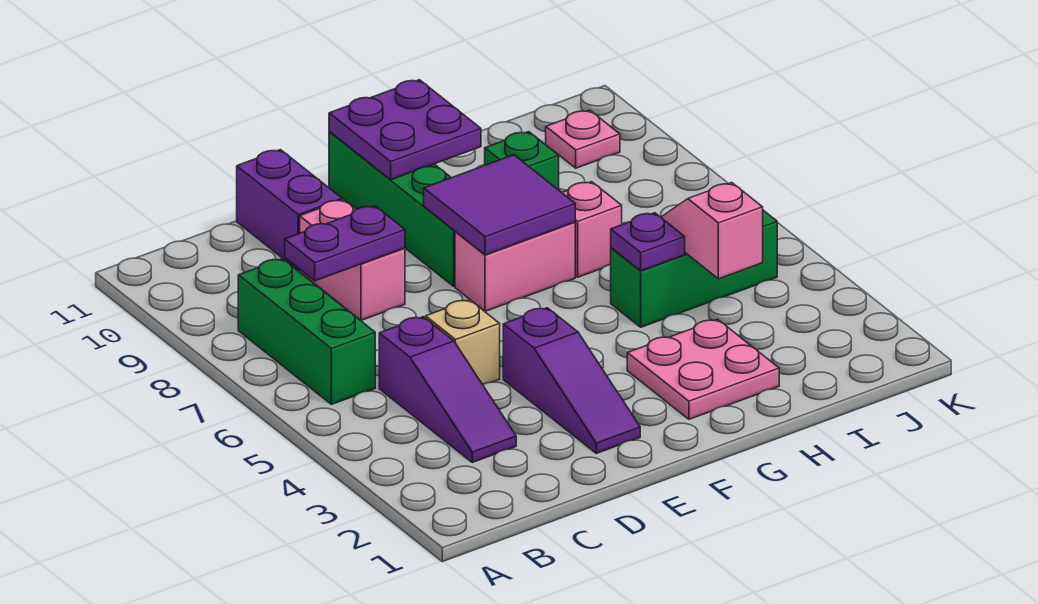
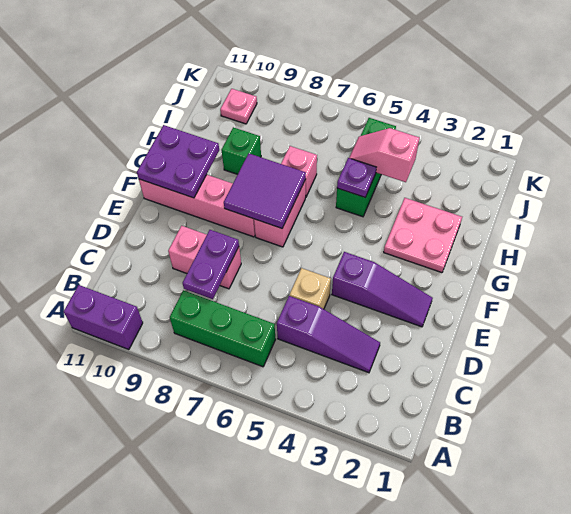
purple 1x2 brick [237,150,342,270] -> purple 1x2 brick moved to [64,285,143,350]
green 1x4 brick [329,132,455,286] -> pink 1x4 brick [139,175,255,237]

